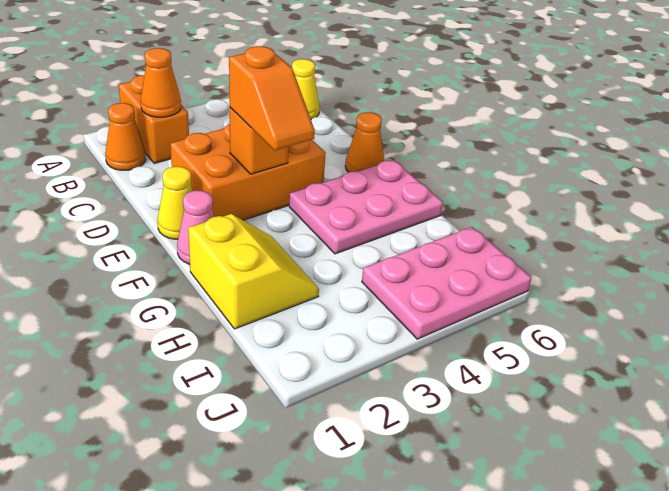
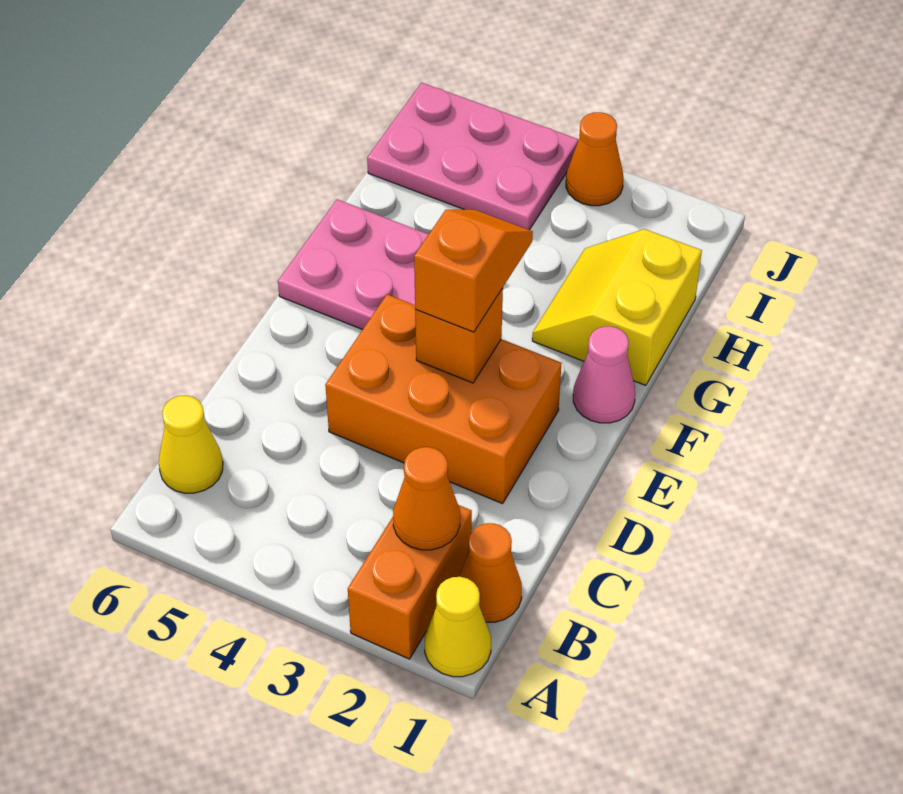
yellow 1x1 cone [157,166,193,239] -> yellow 1x1 cone moved to [425,577,491,677]
orange 1x1 cone [345,112,384,172] -> orange 1x1 cone moved to [566,112,623,206]

